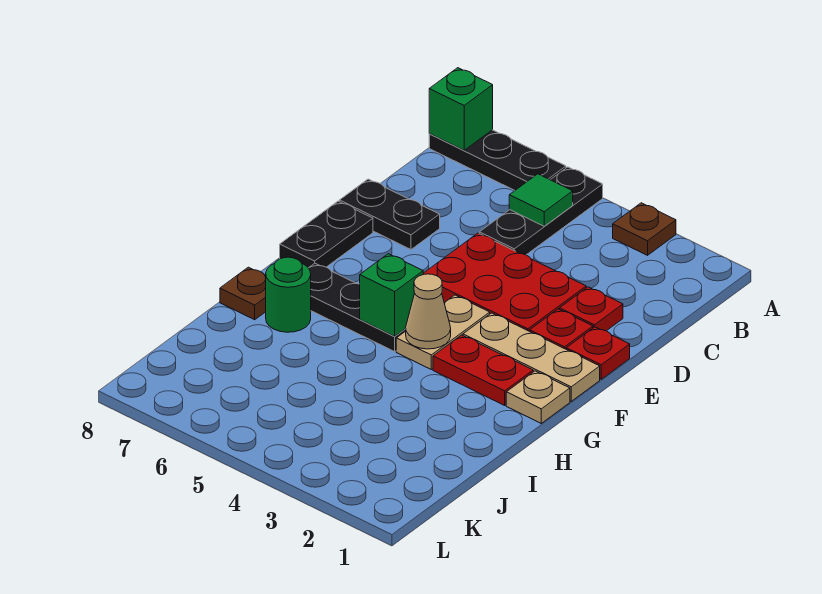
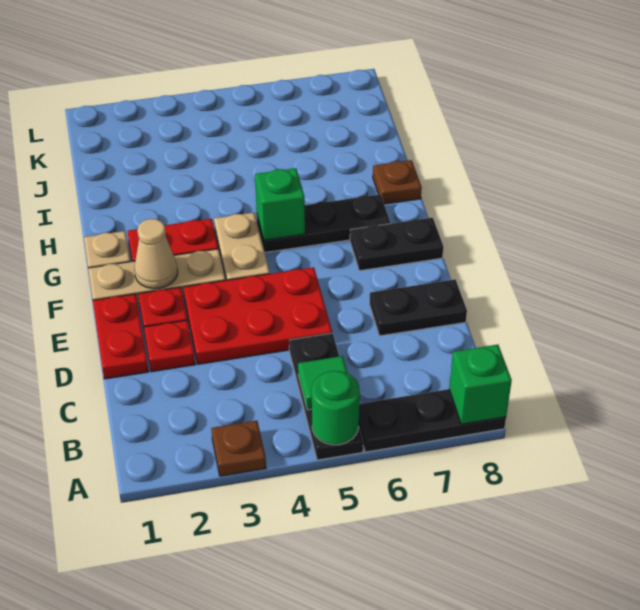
red 1x1 plate [566,327,630,379] -> red 1x2 plate [93,294,149,379]
black 1x2 plate [280,201,373,268] -> black 1x2 plate turned to [350,218,443,271]
tan 1x1 cone [406,274,451,349] -> tan 1x1 cone moved to [134,219,178,289]
green 1x1 round brick [266,257,311,332] -> green 1x1 round brick moved to [312,371,360,445]

